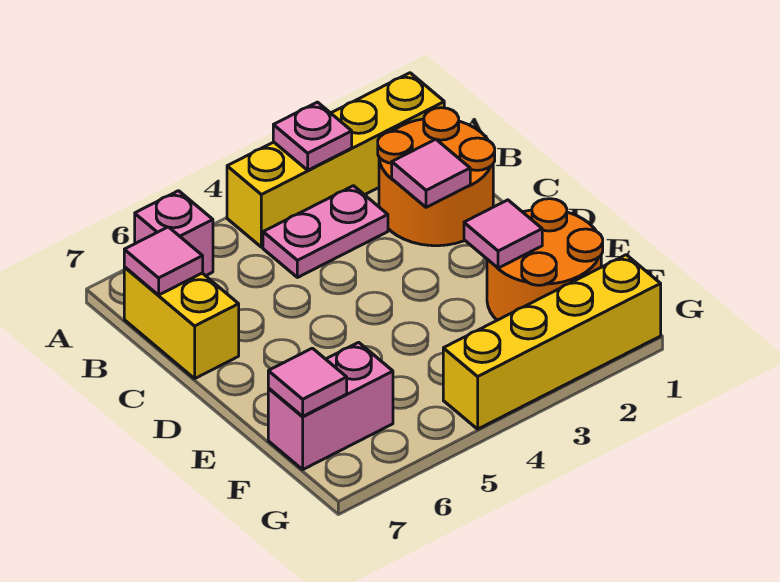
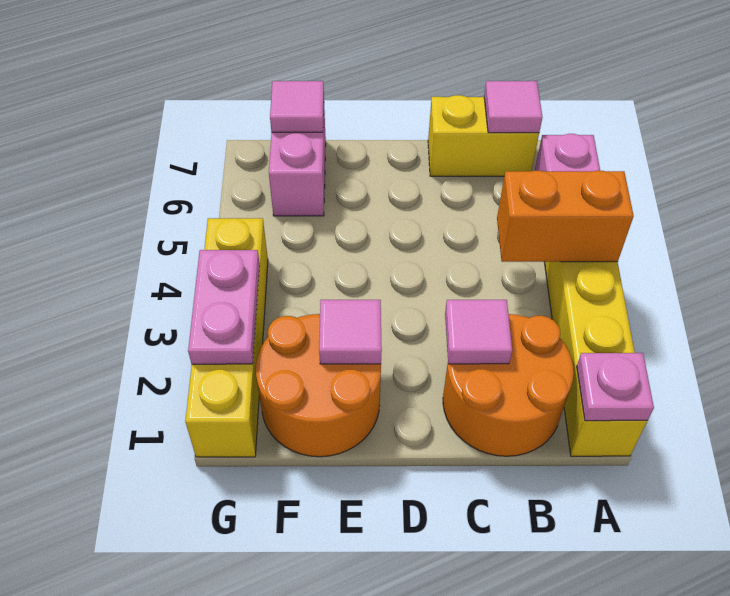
pink 1x1 plate [273,102,352,170] -> pink 1x1 plate moved to [577,353,654,421]
none -> orange 1x2 brick [497,171,634,262]
pink 1x2 plate [263,186,388,278] -> pink 1x2 plate moved to [188,250,260,364]

